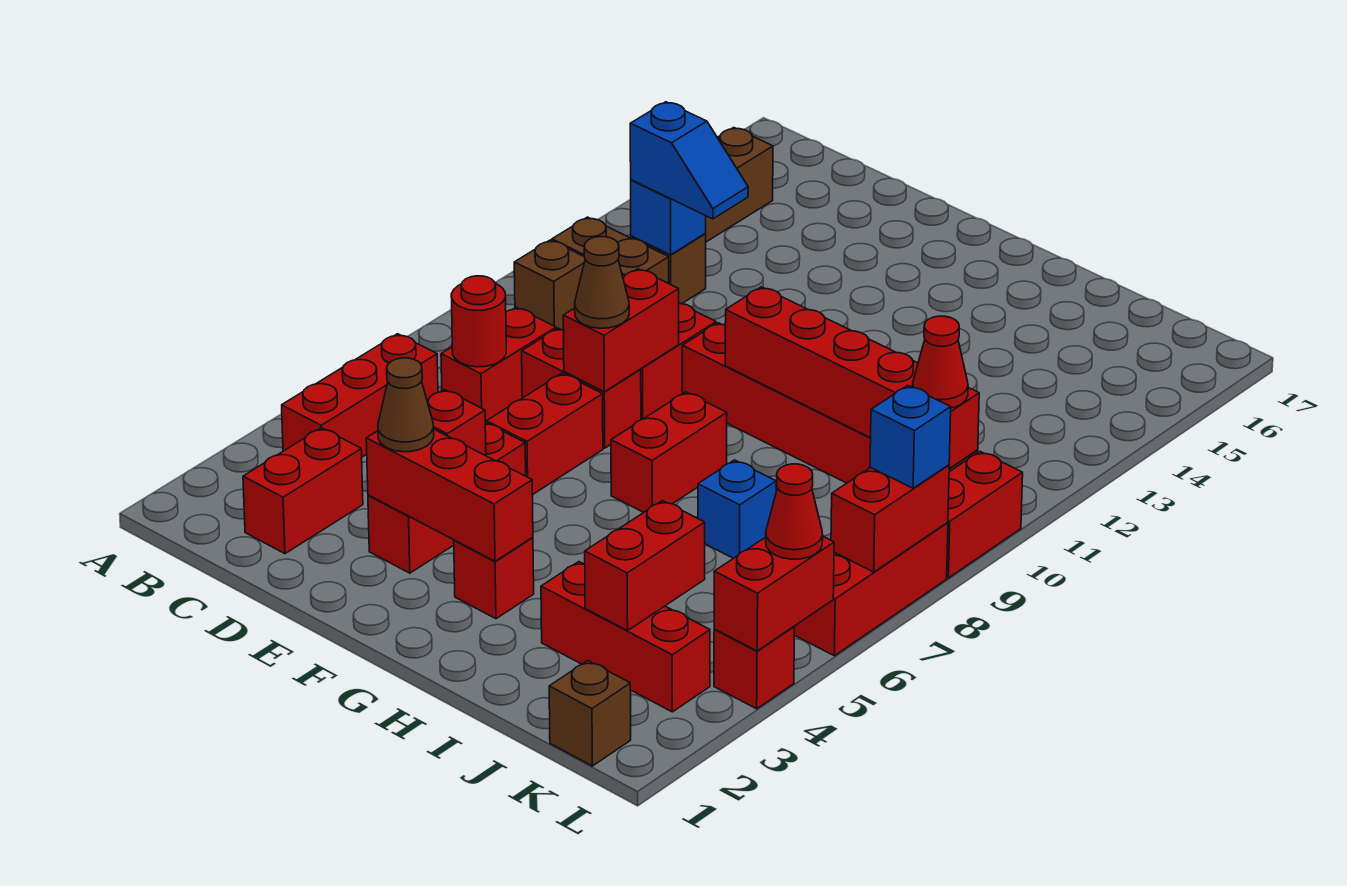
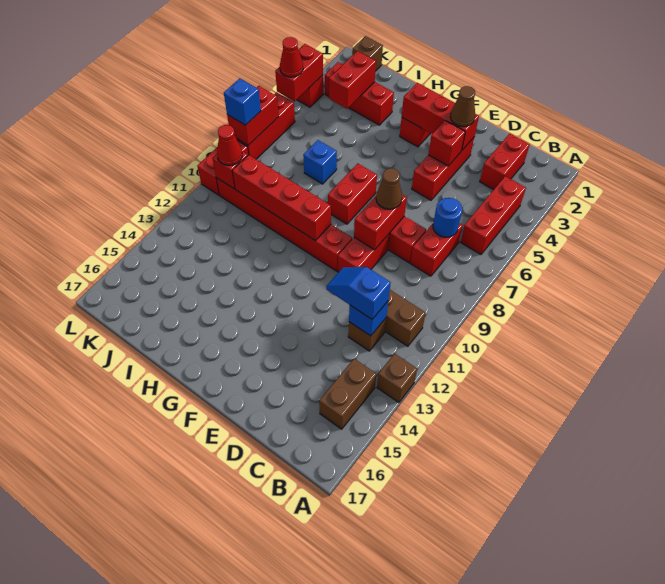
brown 1x1 brick [514,240,585,330] -> brown 1x1 brick moved to [377,354,417,403]
red 1x1 round brick [451,276,506,367] -> blue 1x1 round brick [433,198,462,237]
red 1x2 brick [487,373,603,495] -> none

